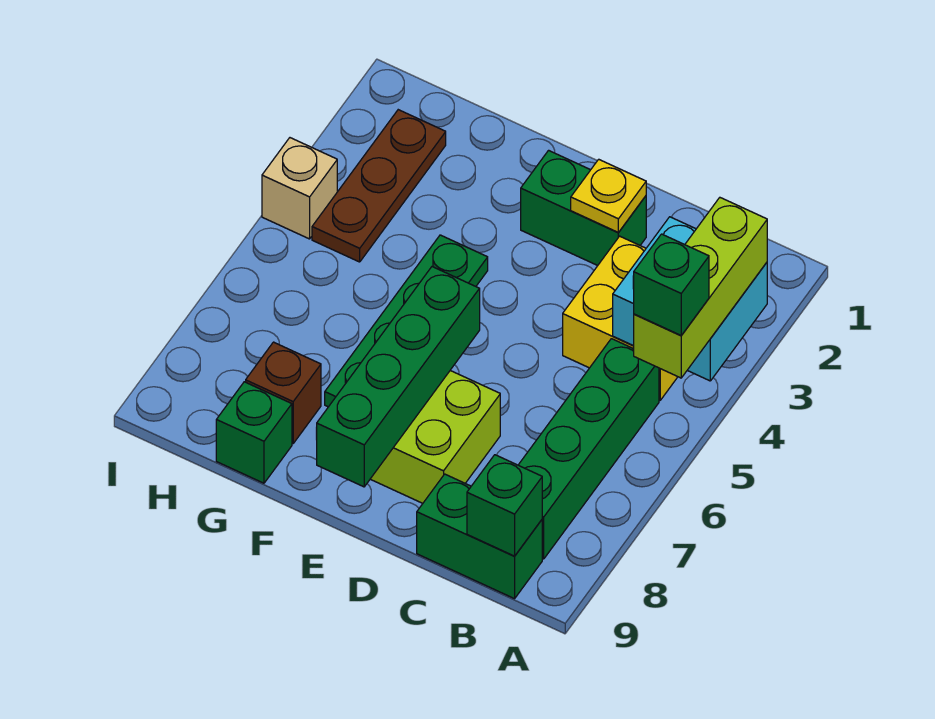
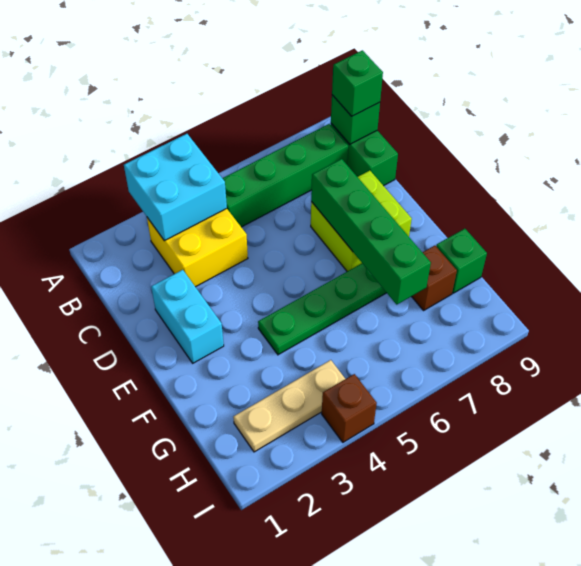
lime 1x3 brick [634,198,767,378] -> none
green 1x1 brick [633,234,709,336] -> green 1x1 brick moved to [332,50,383,116]
green 1x2 brick [521,150,646,266] -> cyan 1x2 brick [151,270,224,363]
yellow 1x1 plate [571,159,646,233] -> none
green 1x4 brick [317,267,480,487] -> green 1x4 brick turned to [311,159,431,304]
brown 1x3 plate [312,110,446,262] -> tan 1x3 plate [233,360,345,452]
tan 1x1 brick [262,138,337,239] -> brown 1x1 brick [322,374,377,442]

